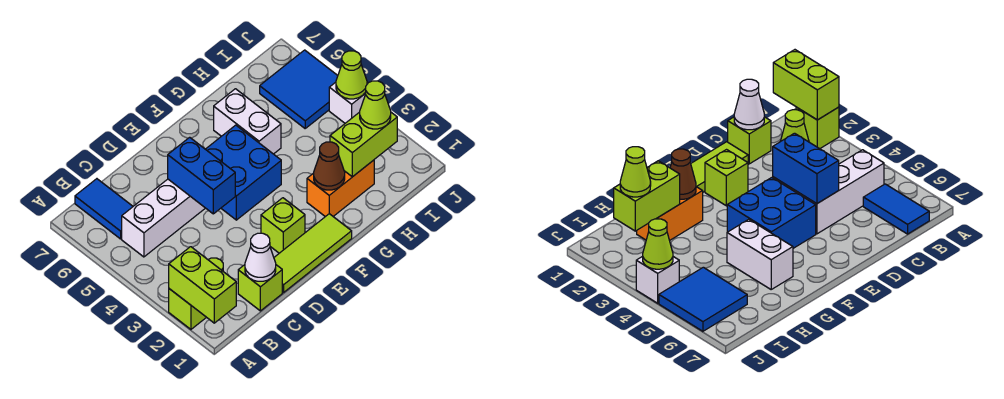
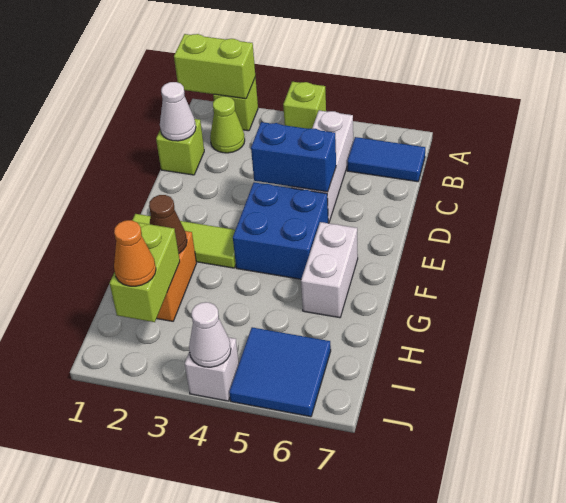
lime 1x3 tile [274,214,352,293] -> lime 1x3 tile turned to [132,214,236,268]
lime 1x1 brick [261,198,305,253] -> lime 1x1 brick moved to [283,82,326,129]
white 1x2 brick [214,89,281,154] -> white 1x2 brick turned to [301,222,358,318]
lime 1x1 cone [360,81,391,129] -> orange 1x1 cone [114,220,156,286]
lime 1x1 cone [336,51,367,99] -> white 1x1 cone [189,302,231,367]

